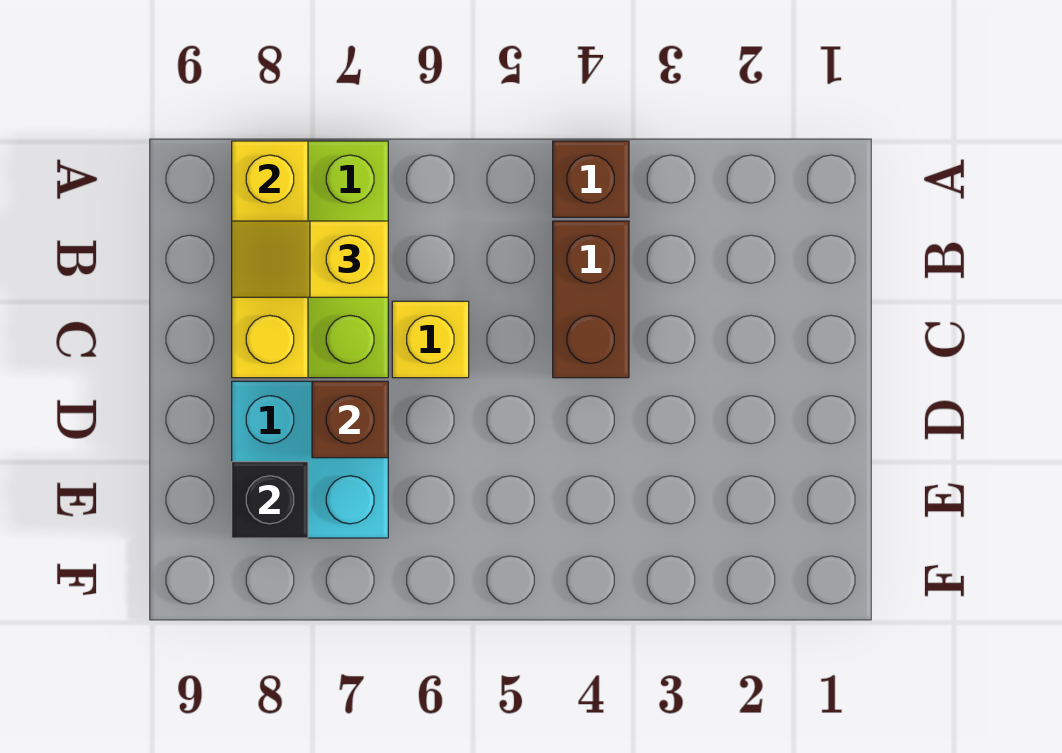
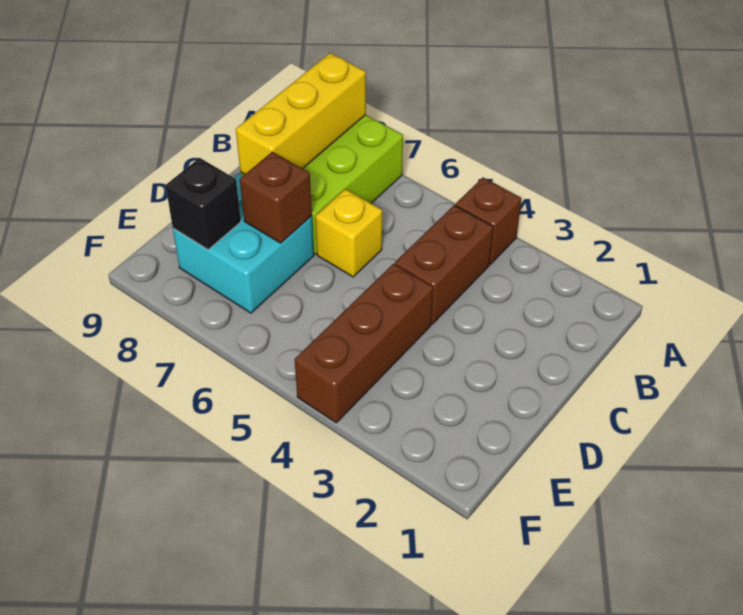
yellow 1x2 slope [232,221,388,297] -> none
none -> brown 1x3 brick [295,264,433,423]

